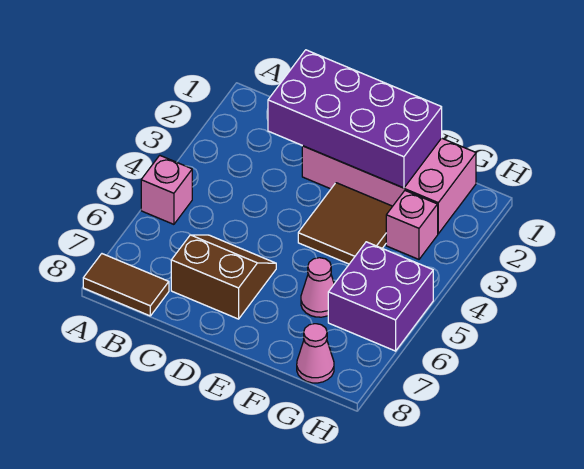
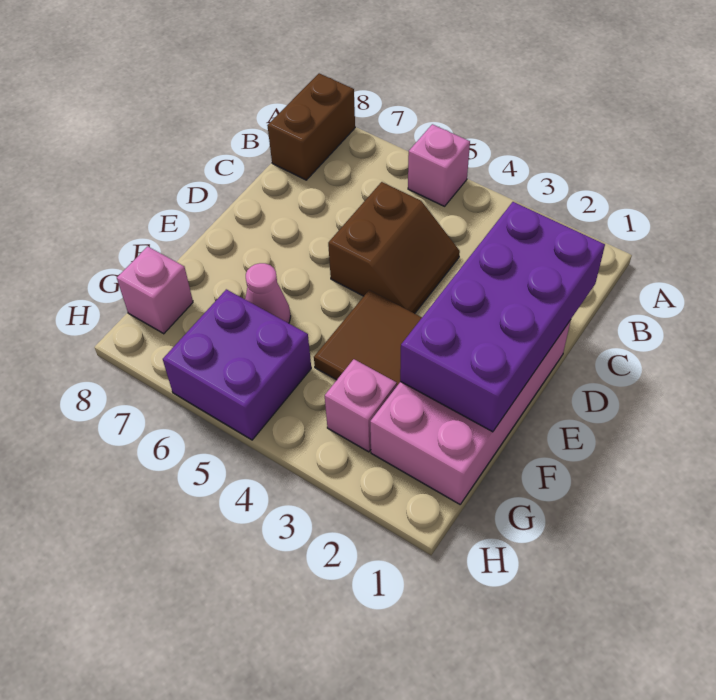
brown 1x2 tile [83,254,169,316] -> brown 1x2 brick [267,73,355,180]
brown 2x2 slope [171,235,276,319] -> brown 2x2 slope moved to [328,182,460,314]
pink 1x1 cone [297,324,334,383] -> pink 1x1 brick [117,246,193,334]

